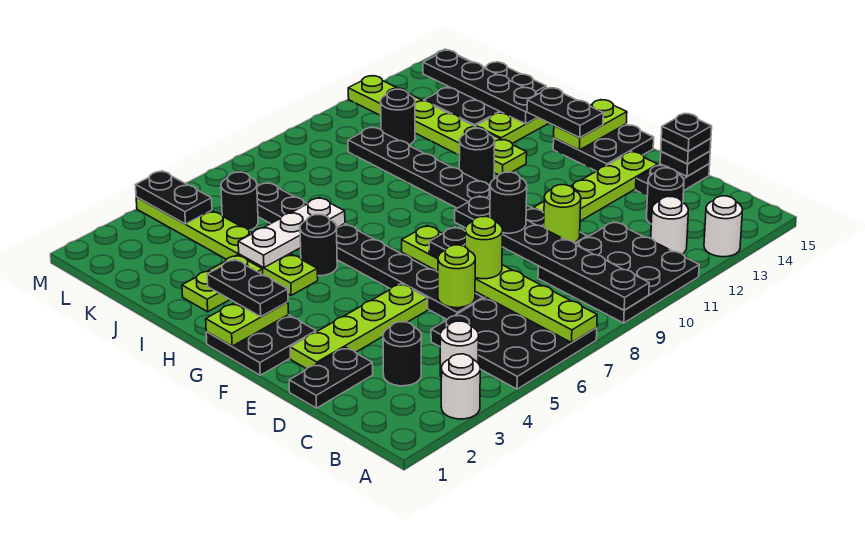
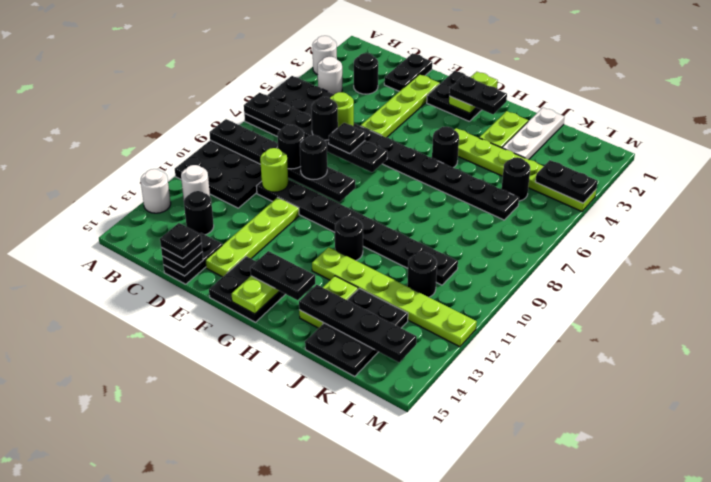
lime 1x6 plate [402,226,597,343] -> black 1x6 plate [244,93,387,172]
lime 1x1 round brick [465,216,502,279] -> black 1x1 round brick [311,97,338,140]
none -> black 1x1 round brick [277,125,304,169]
white 1x3 plate [238,198,345,268] -> white 1x3 plate moved to [502,108,564,160]

